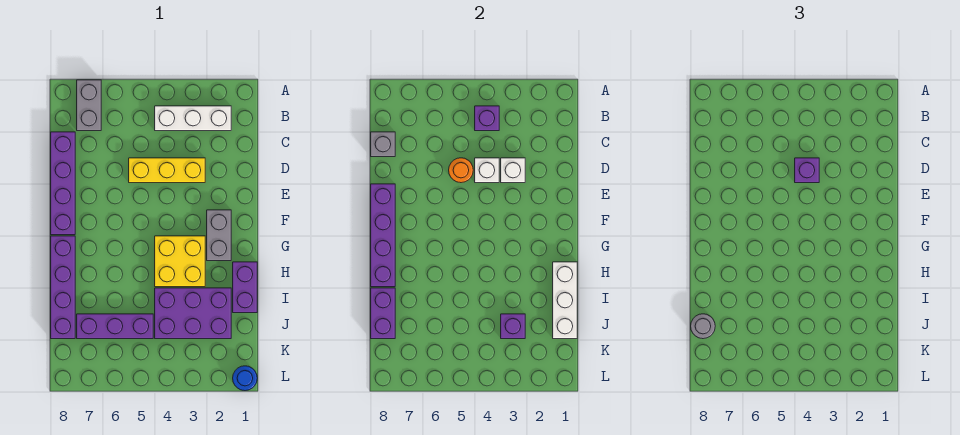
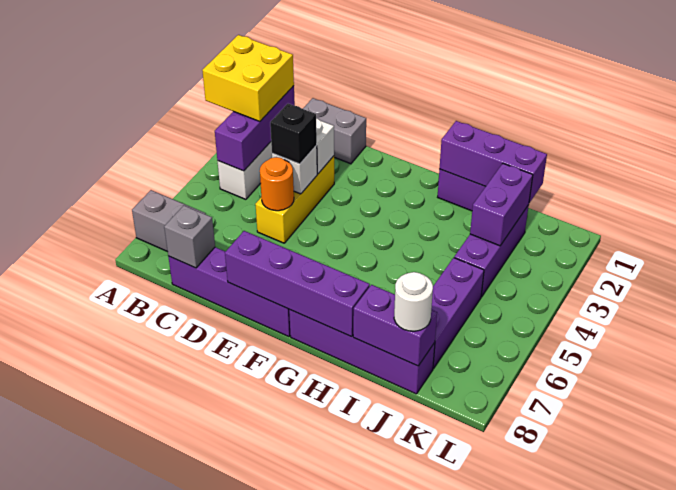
purple 1x1 brick [475,106,499,131] -> purple 1x3 brick [215,86,295,171]
purple 1x1 brick [795,158,819,183] -> black 1x1 brick [270,104,317,164]
grey 1x2 brick [207,210,231,261] -> grey 1x2 brick moved to [303,98,366,164]
yellow 2x2 brick [155,236,205,287] -> yellow 2x2 brick moved to [202,35,294,122]
white 1x3 brick [553,262,577,339] -> purple 1x3 brick [439,121,547,203]
purple 2x3 brick [155,288,231,339] -> purple 1x3 brick [454,205,529,297]
purple 1x1 brick [501,314,525,339] -> purple 1x2 brick [470,164,533,246]
grey 1x1 round brick [691,314,715,339] -> white 1x1 round brick [394,272,433,331]
blue 1x1 round brick [233,366,257,391] -> none

